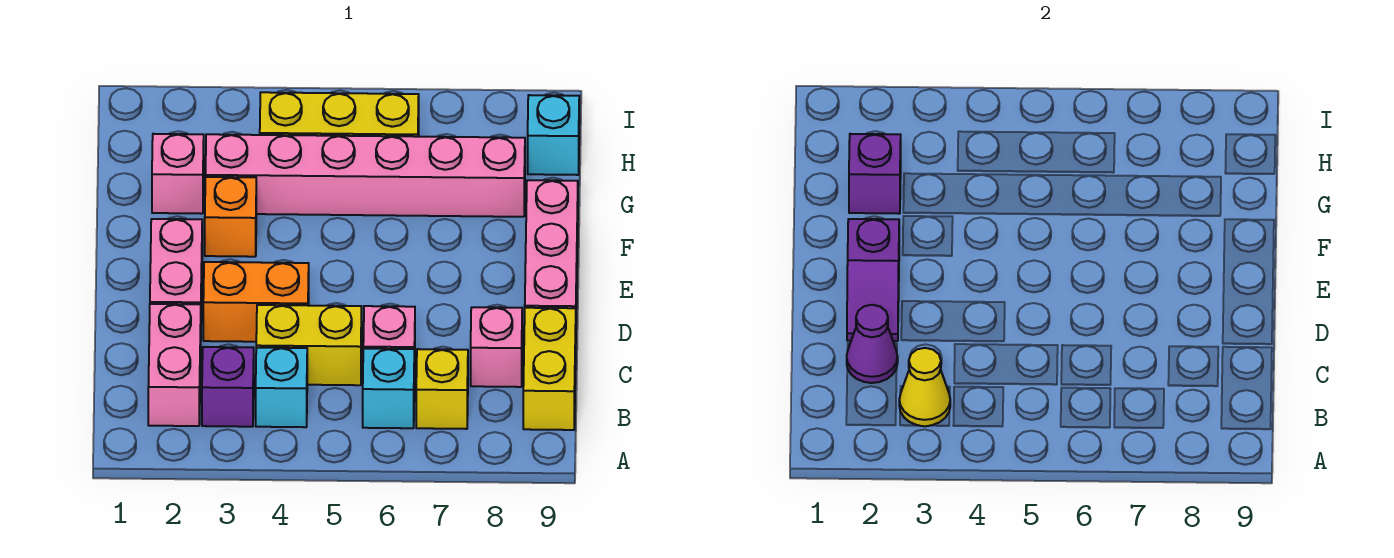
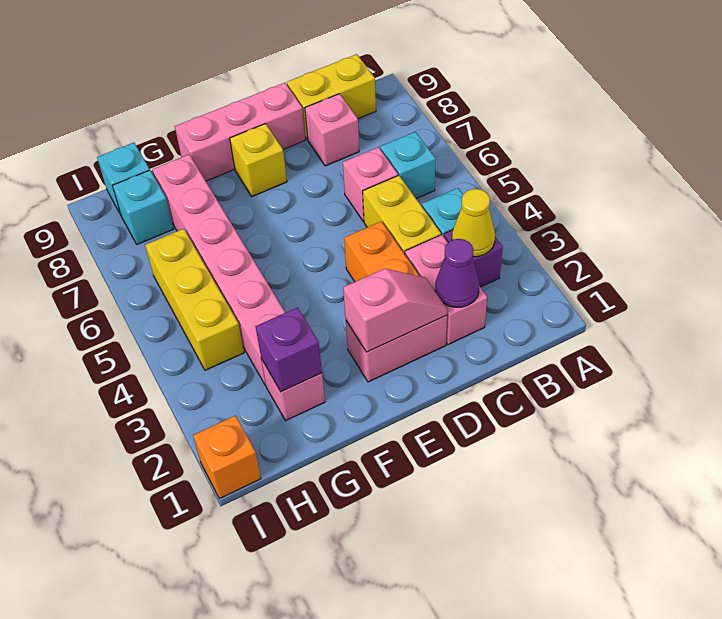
pink 1x2 brick [148,304,201,426] -> pink 1x2 brick turned to [405,235,487,344]
yellow 1x1 brick [416,349,468,429] -> yellow 1x1 brick moved to [230,124,287,197]
purple 1x2 slope [847,219,899,341] -> pink 1x2 slope [343,269,447,352]
orange 1x1 brick [205,177,256,257] -> orange 1x1 brick moved to [193,416,261,499]
none -> cyan 1x1 brick [112,170,174,245]

